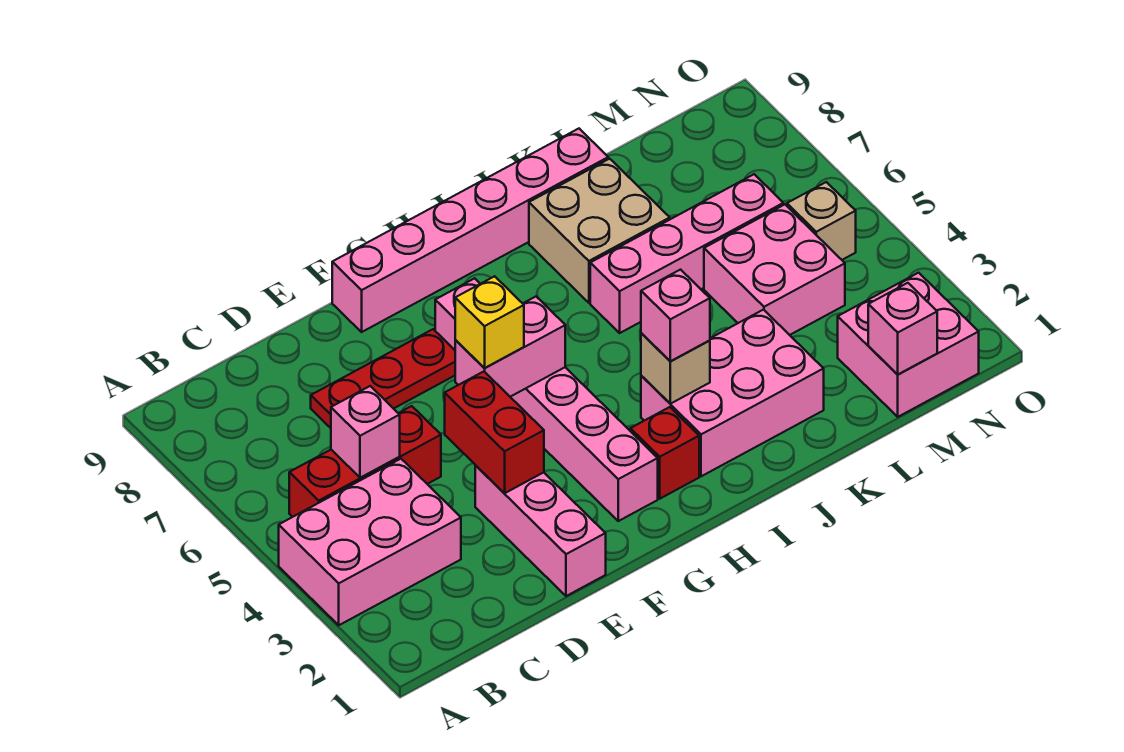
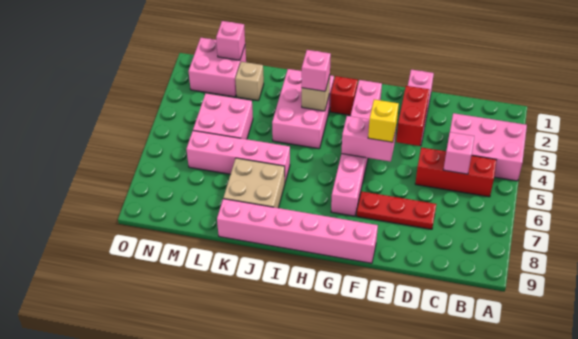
pink 2x3 brick [641,310,824,476] -> pink 2x3 brick turned to [272,69,334,149]
tan 1x1 brick [787,182,856,260] -> tan 1x1 brick moved to [235,62,264,101]

